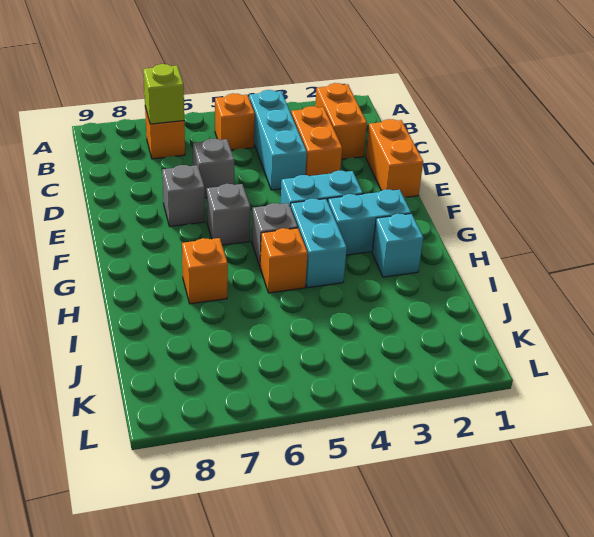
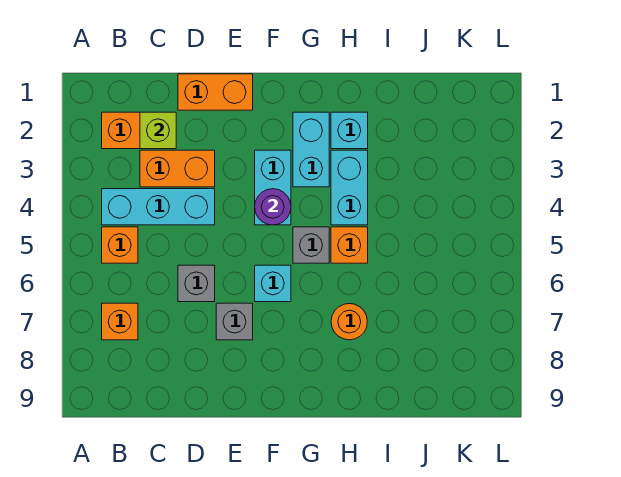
lime 1x1 brick [143,64,184,124] -> lime 1x1 brick moved to [140,112,176,149]
none -> purple 1x1 round brick [255,189,291,225]
grey 1x1 brick [207,184,250,245] -> cyan 1x1 brick [255,265,291,302]
cyan 1x2 brick [290,199,347,288] -> cyan 1x2 brick turned to [331,150,368,225]
orange 1x1 brick [182,238,228,304] -> orange 1x1 round brick [331,304,368,340]

